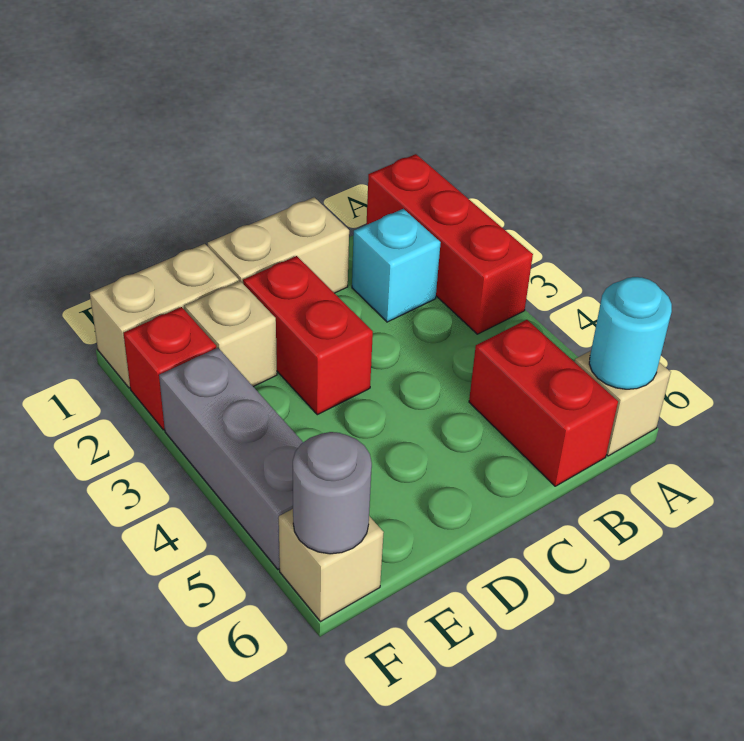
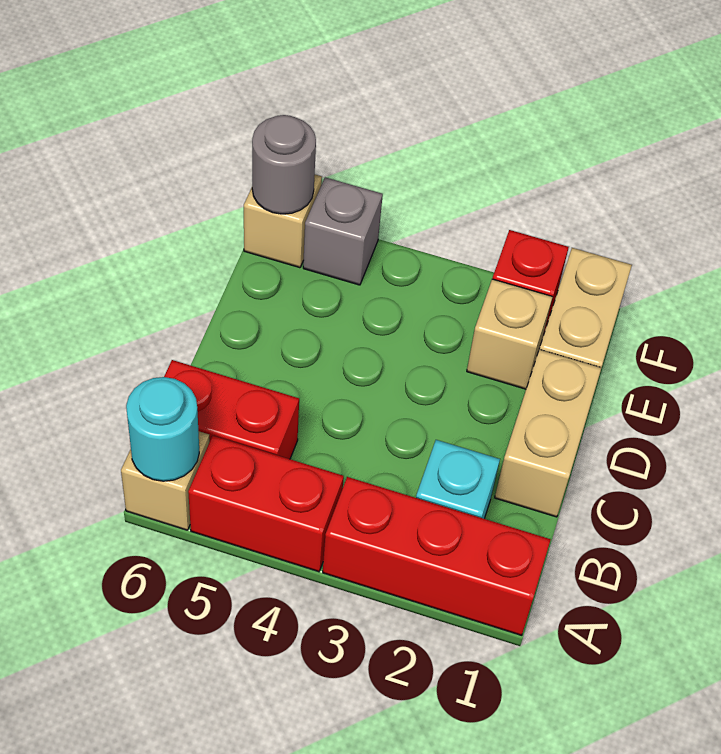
red 1x2 brick [243,256,373,415] -> red 1x2 brick moved to [188,436,344,572]
grey 1x3 brick [159,348,303,569] -> grey 1x1 brick [303,177,383,285]

